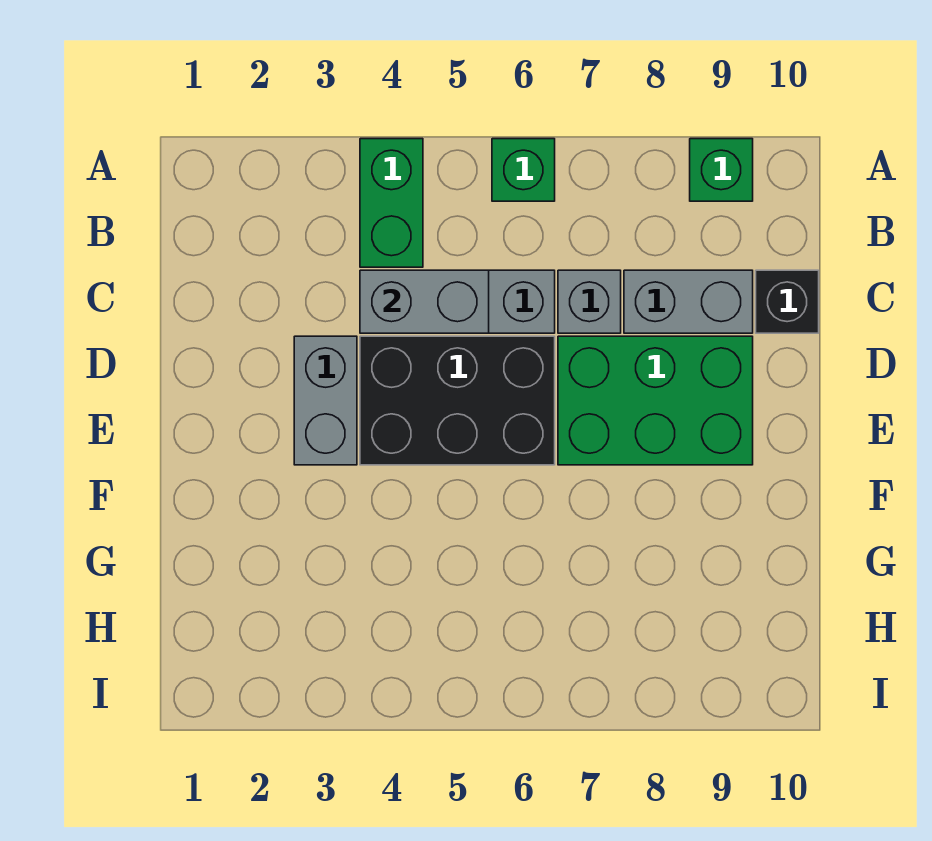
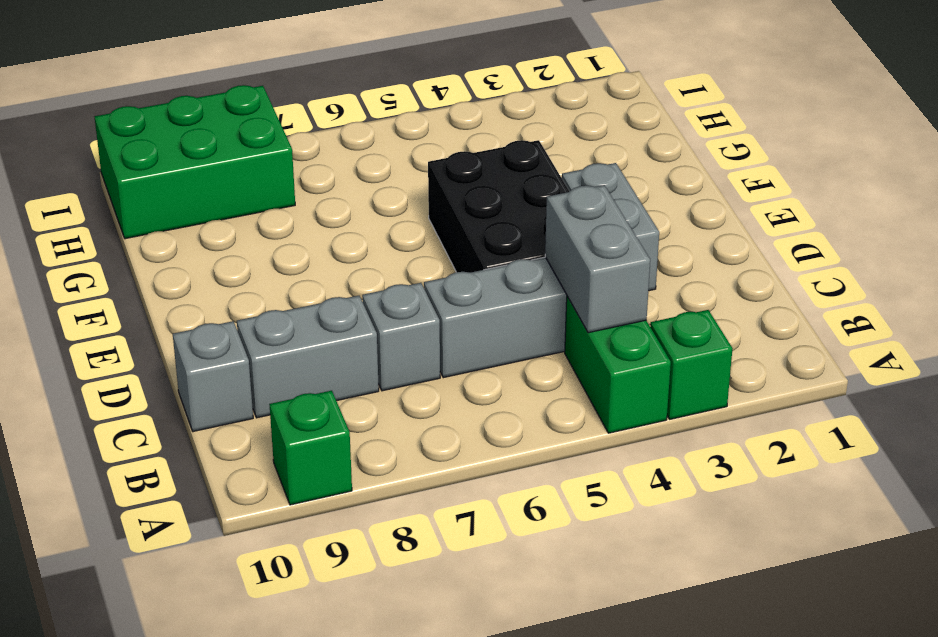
green 1x1 brick [492,139,555,201] -> green 1x1 brick moved to [650,310,733,419]
grey 1x2 brick [360,270,489,333] -> grey 1x2 brick turned to [545,185,650,333]
black 1x1 brick [756,270,819,333] -> grey 1x1 brick [173,321,253,432]
black 2x3 brick [360,336,555,465] -> black 2x3 brick turned to [428,140,570,273]
green 2x3 brick [558,336,753,465] -> green 2x3 brick moved to [95,85,295,239]

